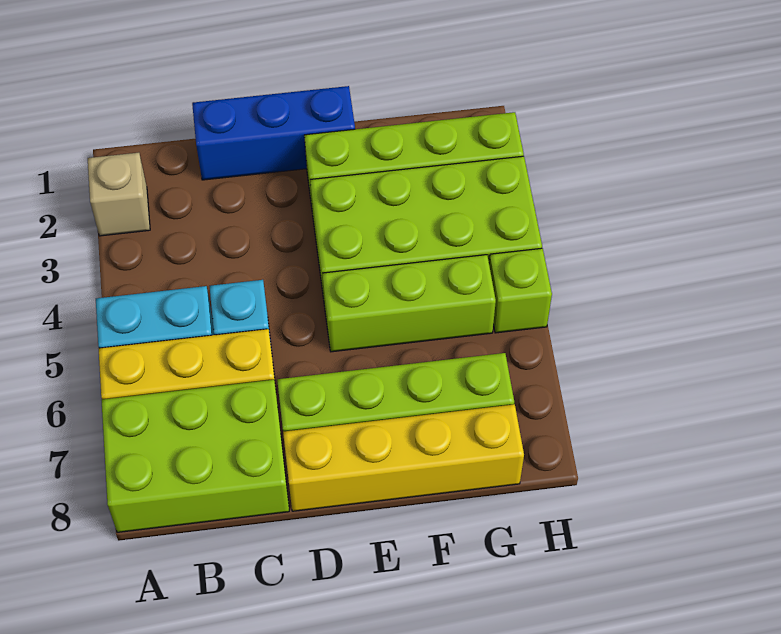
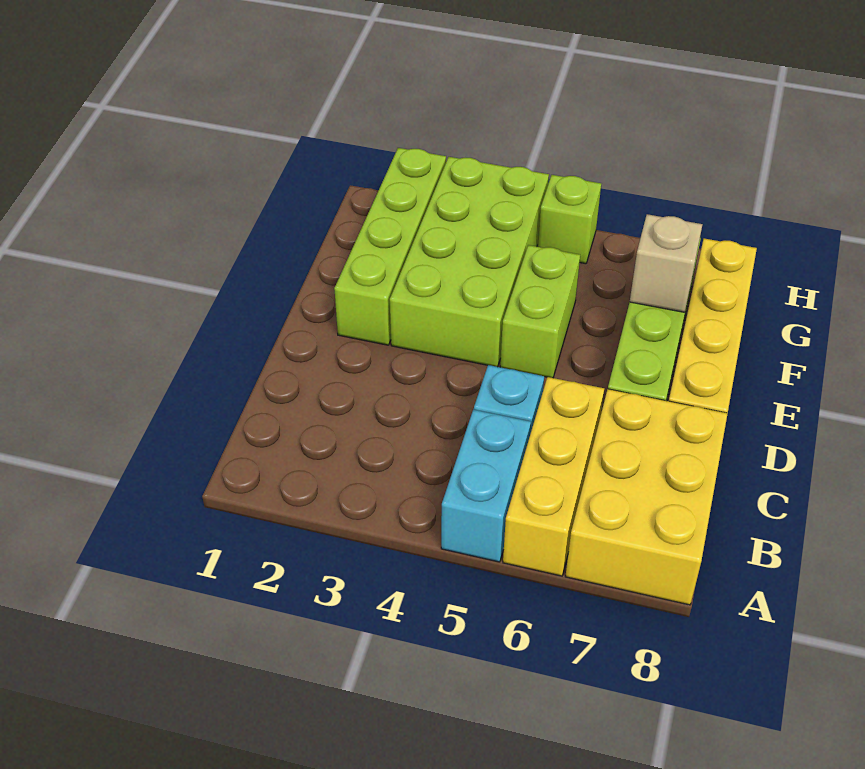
tan 1x1 brick [88,153,150,236] -> tan 1x1 brick moved to [630,214,703,312]
lime 2x3 brick [101,380,289,532] -> yellow 2x3 brick [565,389,728,605]
blue 1x3 brick [192,86,355,180] -> none
lime 1x3 brick [322,255,496,352] -> lime 1x2 brick [500,245,580,378]

